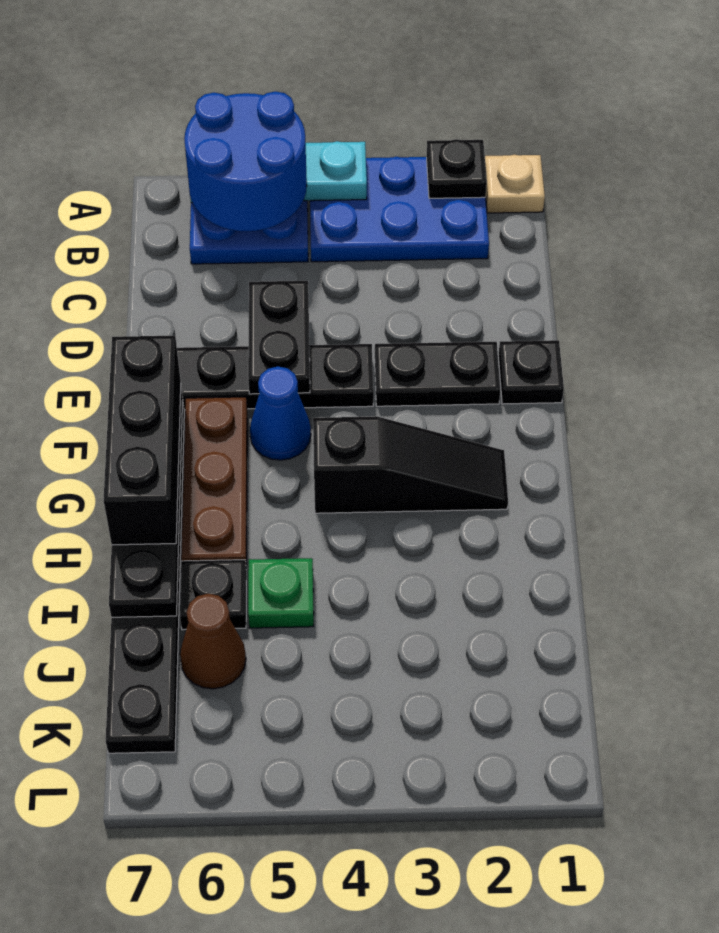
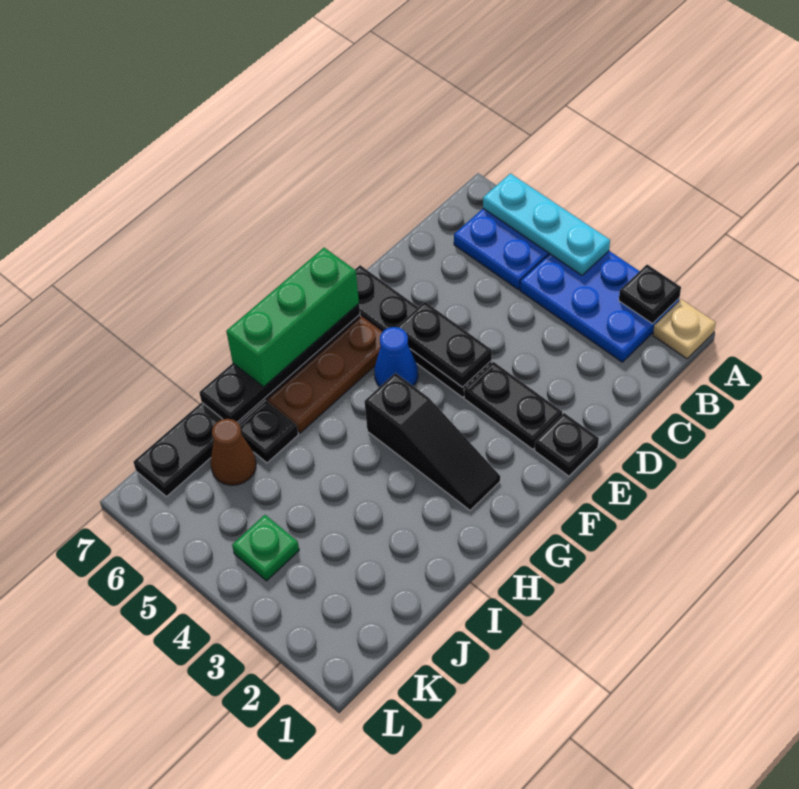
blue 2x2 round brick [184,91,307,232] -> none
black 1x2 plate [248,280,310,394] -> black 1x2 plate turned to [397,302,492,387]
black 1x3 brick [104,336,181,545] -> green 1x3 brick [226,248,359,387]
green 1x1 plate [248,558,314,628] -> green 1x1 plate moved to [232,515,299,581]

